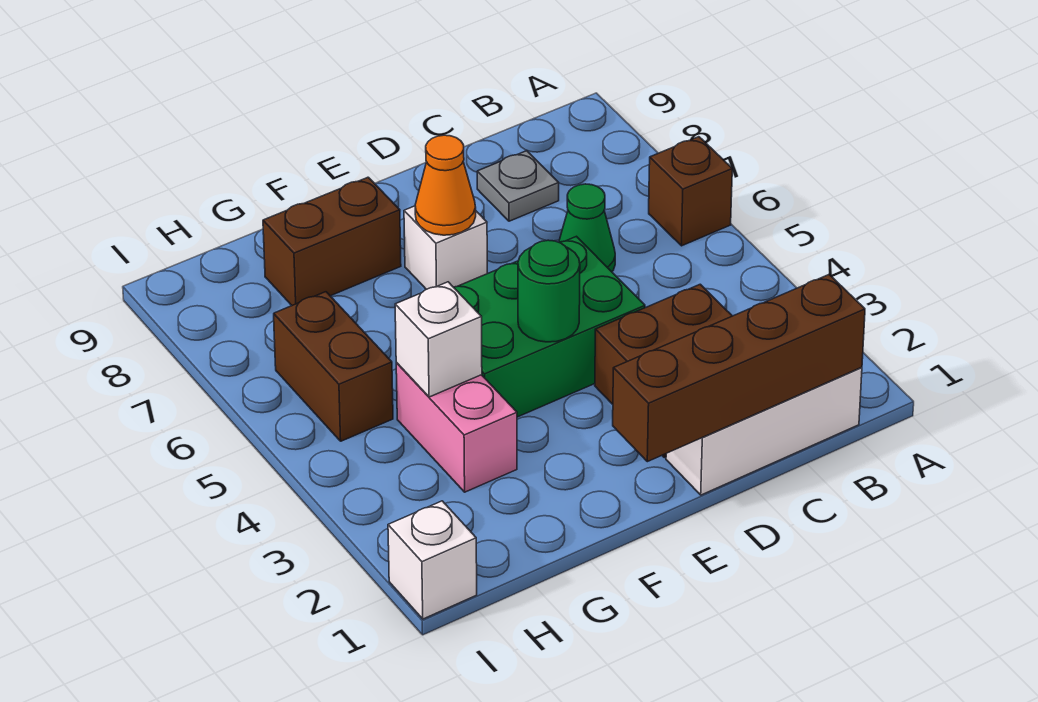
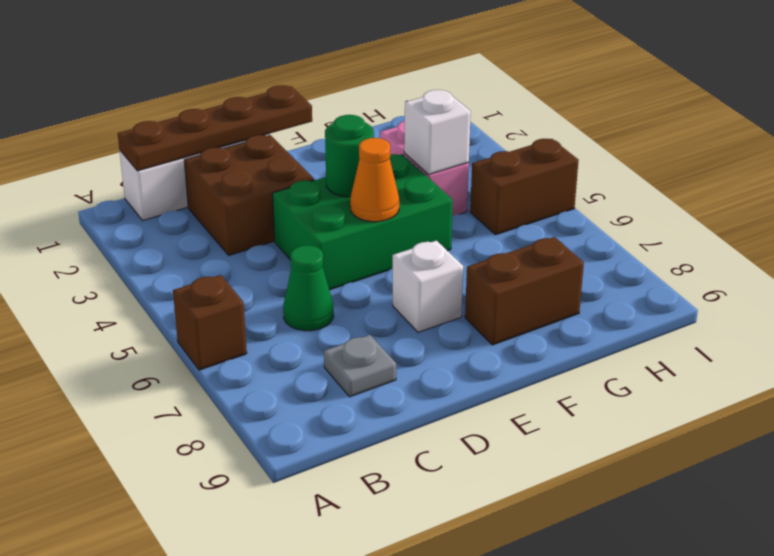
brown 1x4 brick [613,275,865,462] -> brown 1x4 plate [118,85,312,171]
orange 1x1 cone [415,135,476,235] -> orange 1x1 cone moved to [350,138,399,222]
brown 1x2 brick [274,292,393,441] -> brown 1x2 brick turned to [470,139,579,235]
white 1x1 brick [388,501,477,619] -> none

